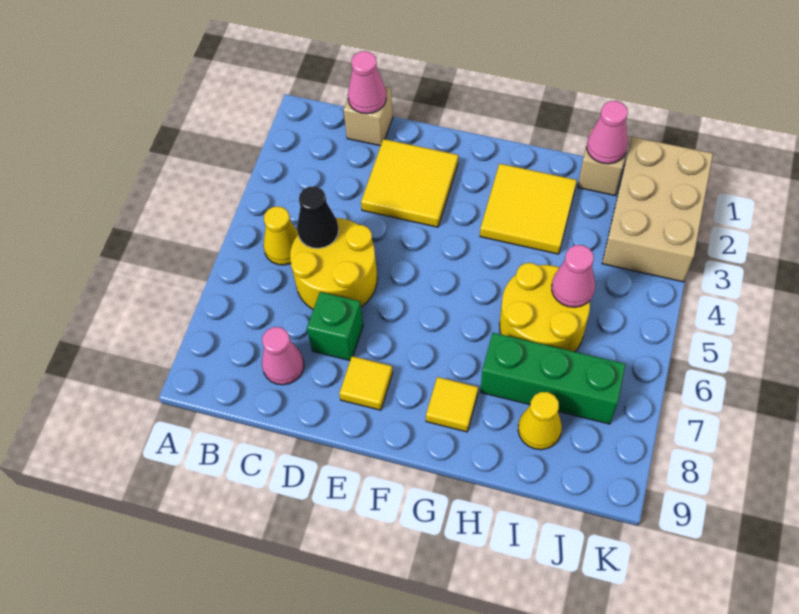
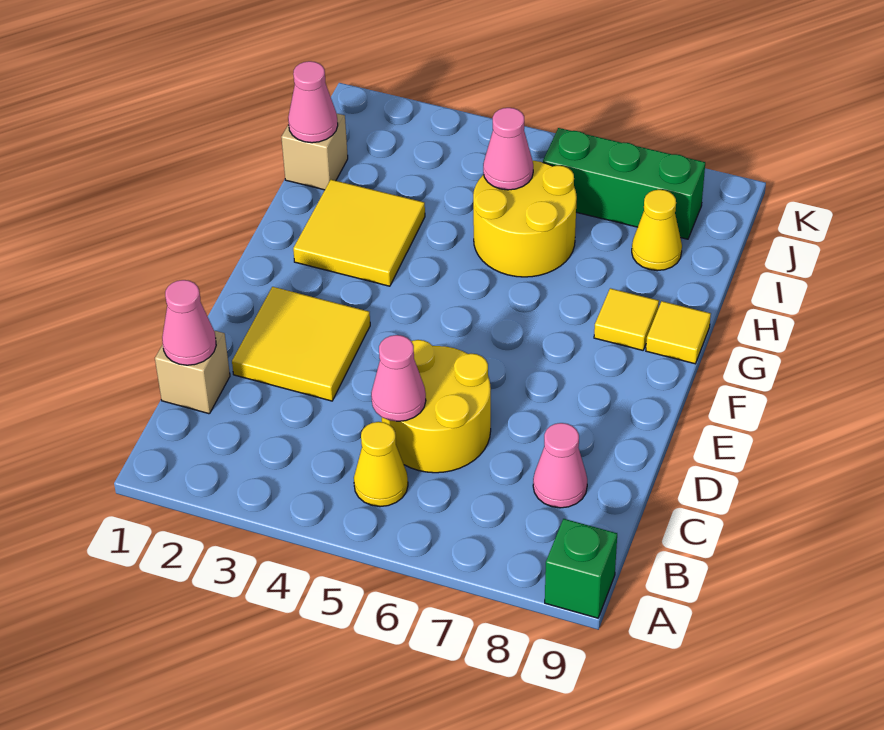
black 1x1 cone [297,186,339,248] -> pink 1x1 cone [371,335,426,421]
green 1x1 brick [307,292,363,360] -> green 1x1 brick moved to [545,519,617,618]
yellow 1x1 tile [339,356,393,410] -> yellow 1x1 tile moved to [646,301,711,364]
green 1x3 brick [481,333,626,424] -> green 1x3 brick turned to [543,128,705,239]
tan 2x3 brick [602,137,713,282] -> none

